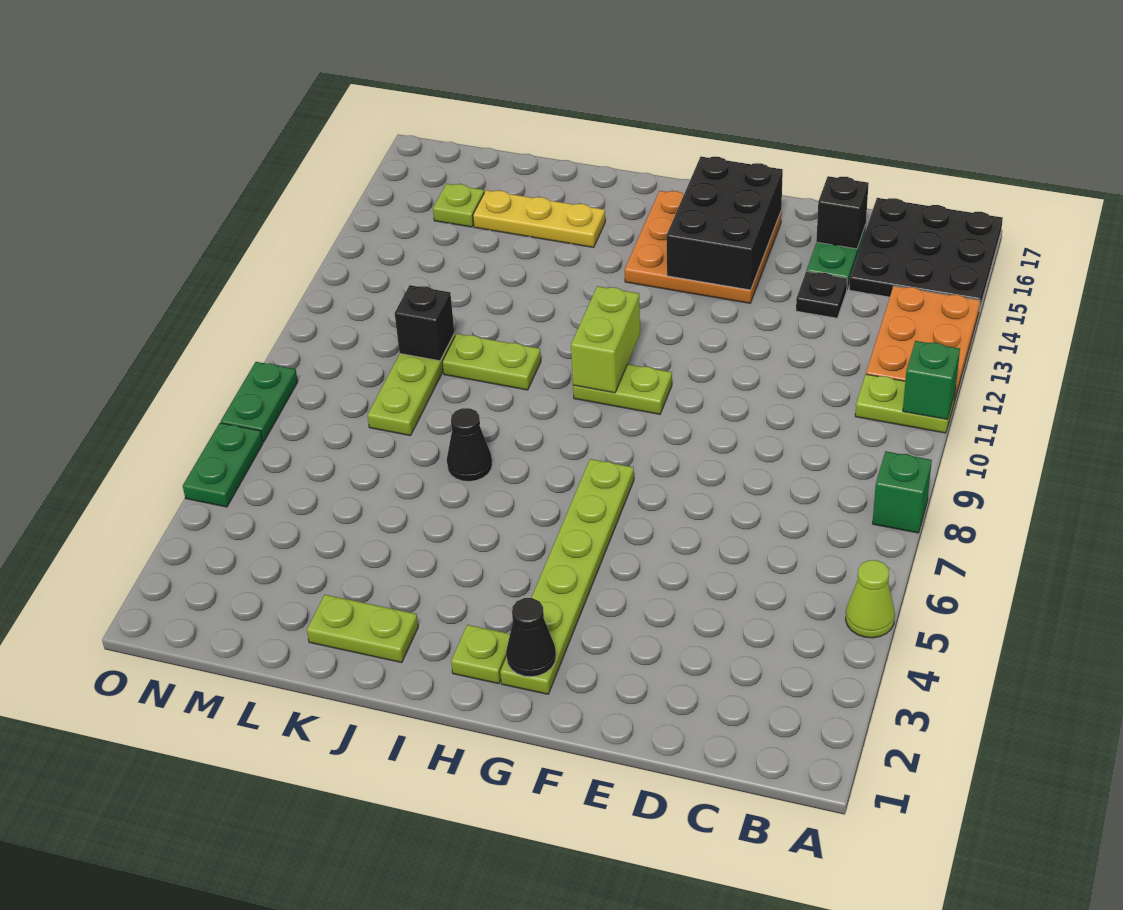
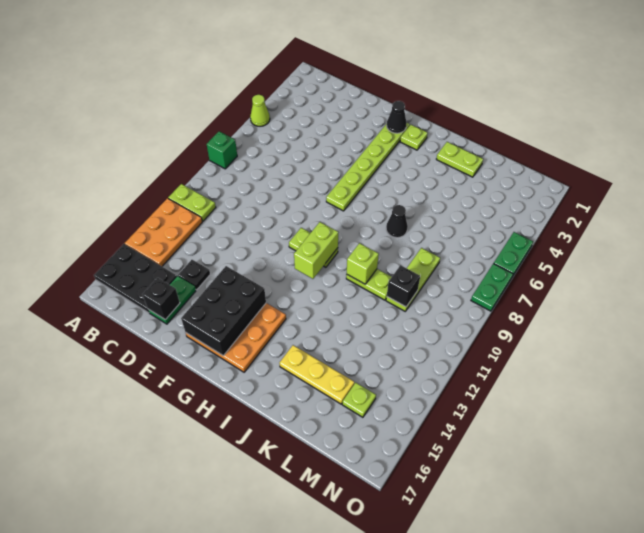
green 1x1 brick [903,341,960,419] -> none
black 3x3 plate [849,198,1003,310] -> black 2x3 plate [94,244,177,313]
none -> lime 1x1 brick [347,243,379,284]

